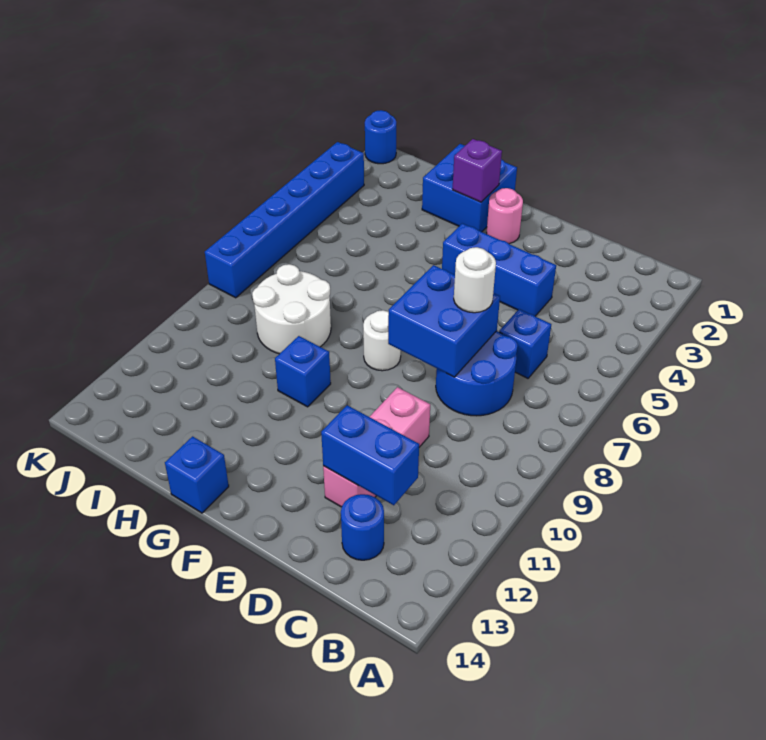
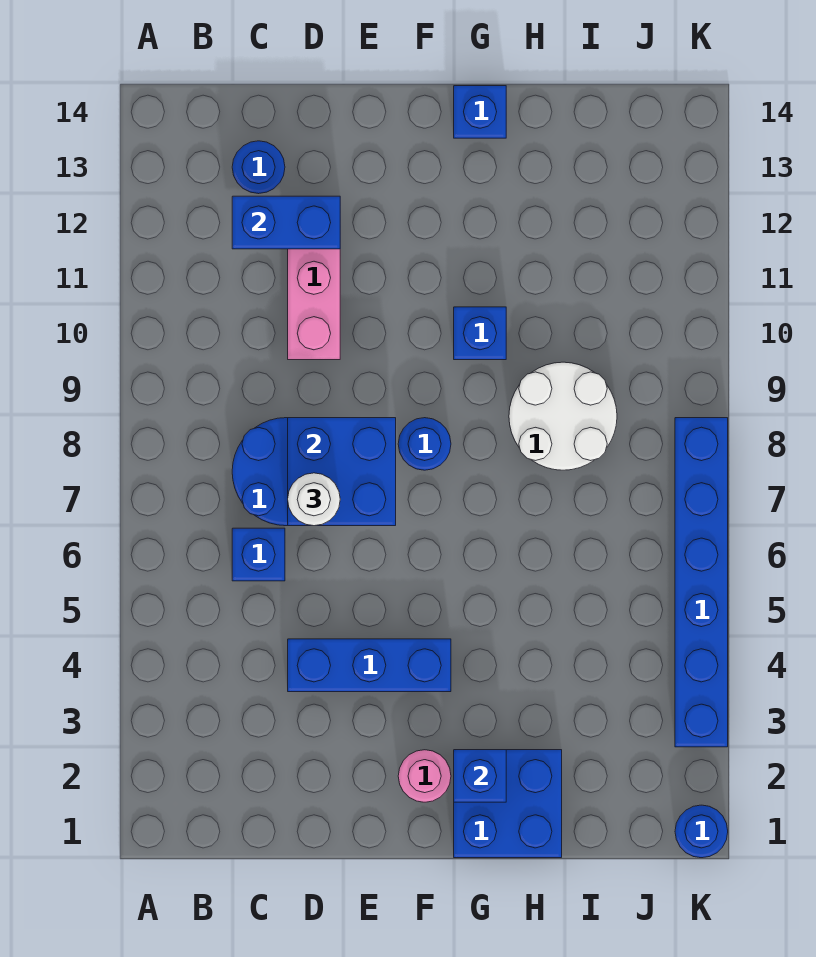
white 1x1 round brick [363,310,401,371] -> blue 1x1 round brick [398,418,451,470]
purple 1x1 brick [453,139,502,202] -> blue 1x1 brick [454,750,506,802]

